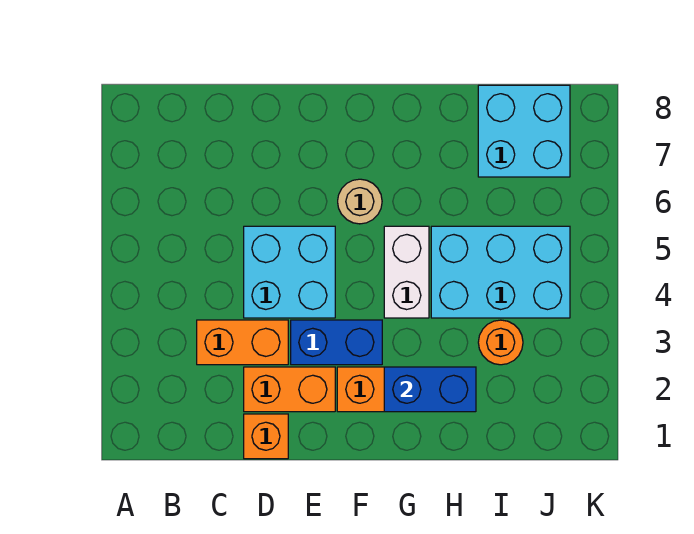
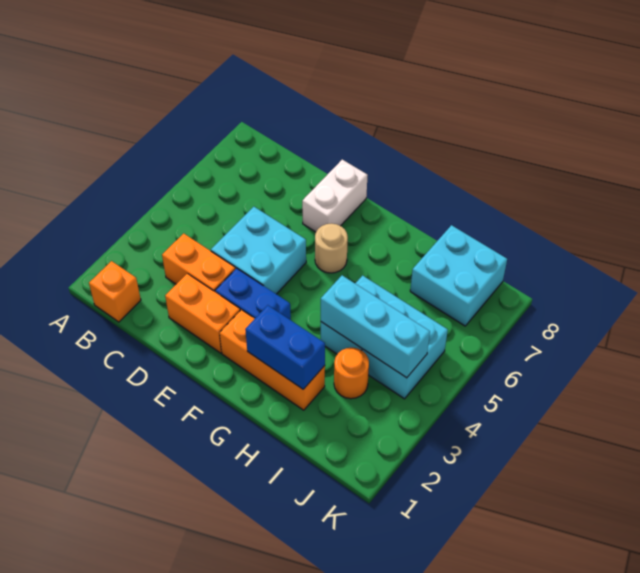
orange 1x1 brick [244,414,288,459] -> orange 1x1 brick moved to [89,261,141,322]
white 1x2 brick [384,226,429,318] -> white 1x2 brick moved to [302,160,368,232]
none -> cyan 1x3 brick [321,275,430,378]

